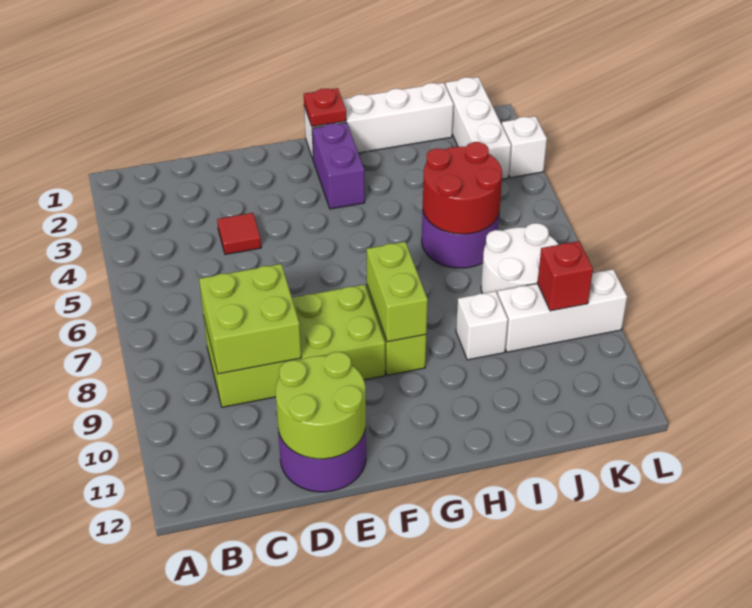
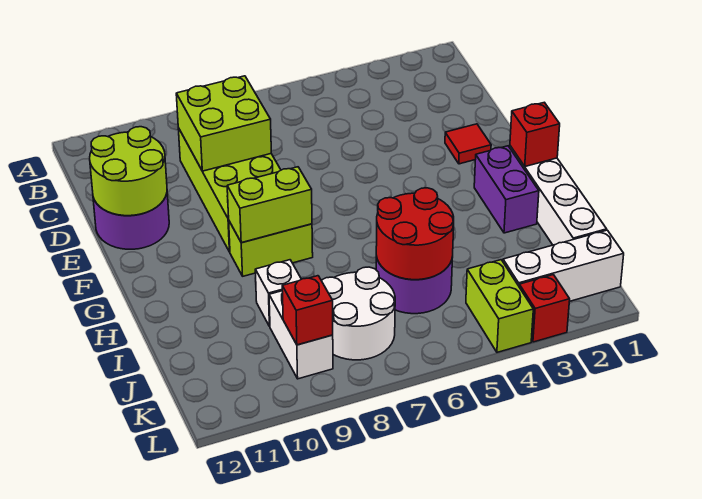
red 1x1 tile [217,213,261,254] -> red 1x1 tile moved to [445,124,491,164]
red 1x1 plate [304,88,346,127] -> red 1x1 brick [510,102,560,166]
purple 1x2 brick [312,123,365,209] -> purple 1x2 brick turned to [474,146,539,233]
white 1x3 brick [497,269,627,352] -> white 1x2 brick [269,291,333,379]
none -> lime 1x2 brick [466,260,533,352]
white 1x1 brick [502,116,547,178] -> red 1x1 brick [519,275,570,342]

